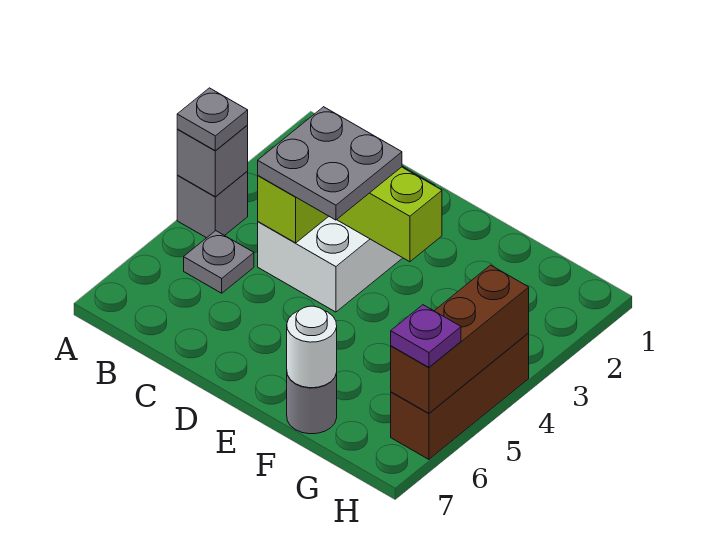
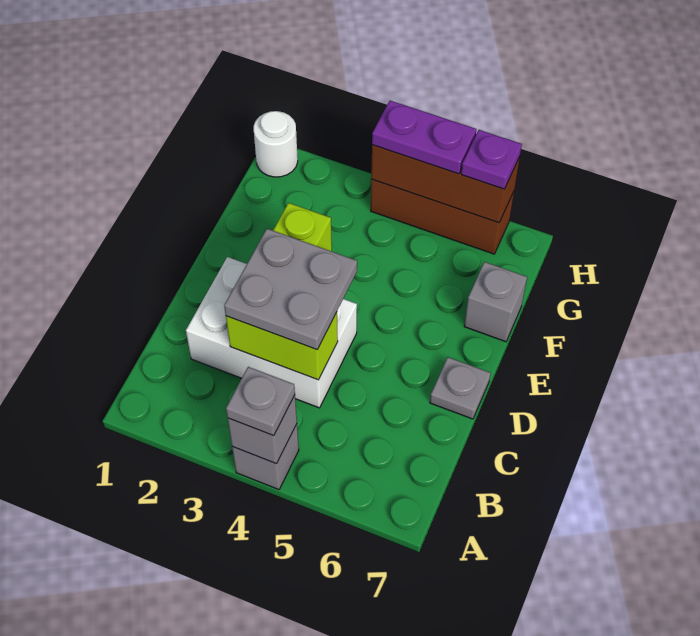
grey 1x1 plate [184,231,254,293] -> grey 1x1 plate moved to [430,357,491,419]
grey 1x1 round brick [287,373,337,434] -> grey 1x1 brick [464,262,527,342]
white 1x1 round brick [287,306,337,388] -> white 1x1 round brick moved to [254,111,298,177]
none -> purple 1x2 plate [372,101,476,174]

